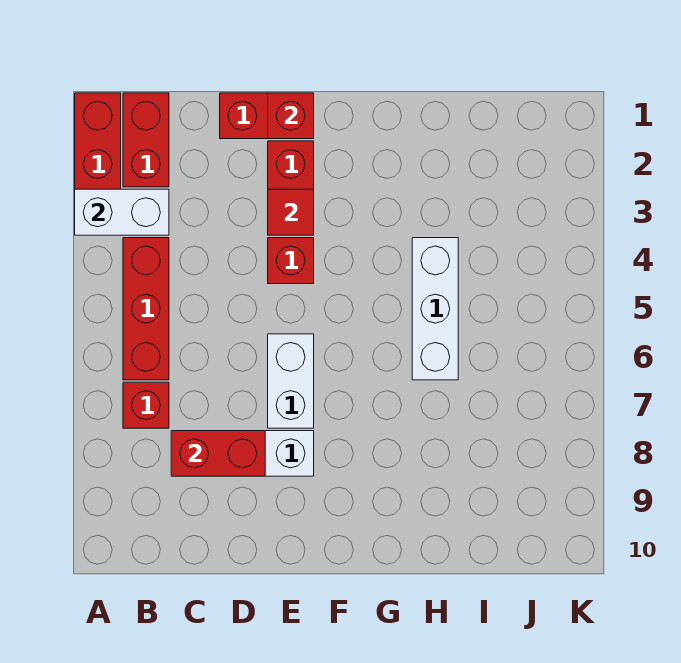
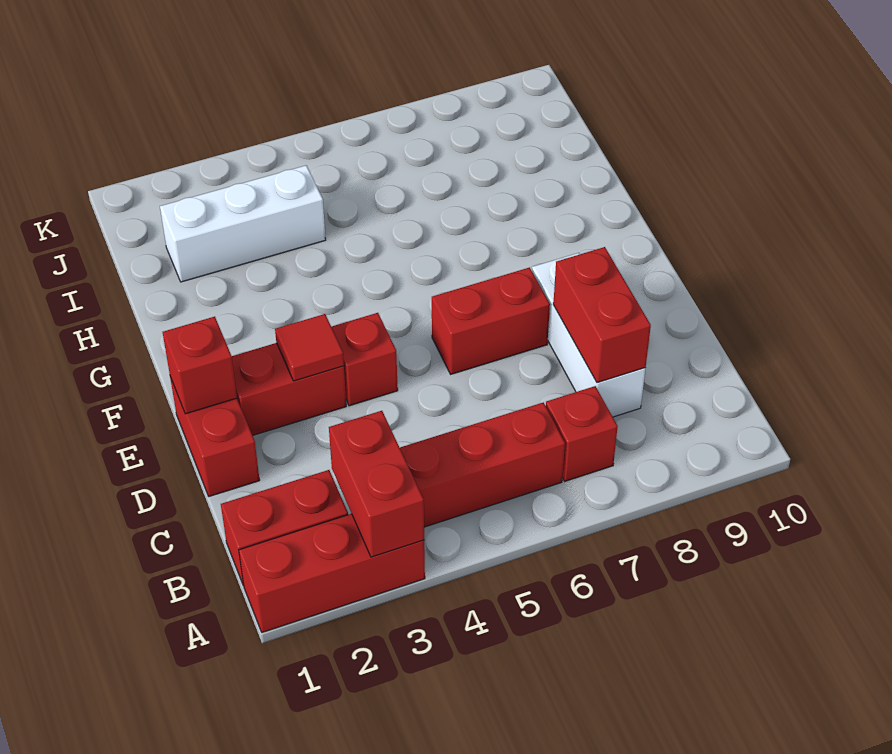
white 1x2 brick [75,189,169,235] -> red 1x2 brick [329,411,424,557]
white 1x2 brick [268,334,314,428] -> red 1x2 brick [432,268,550,374]
white 1x3 brick [412,238,458,380] -> white 1x3 brick moved to [160,165,326,282]

